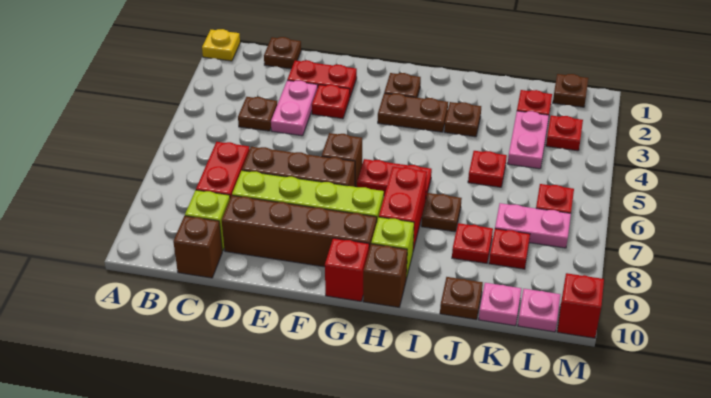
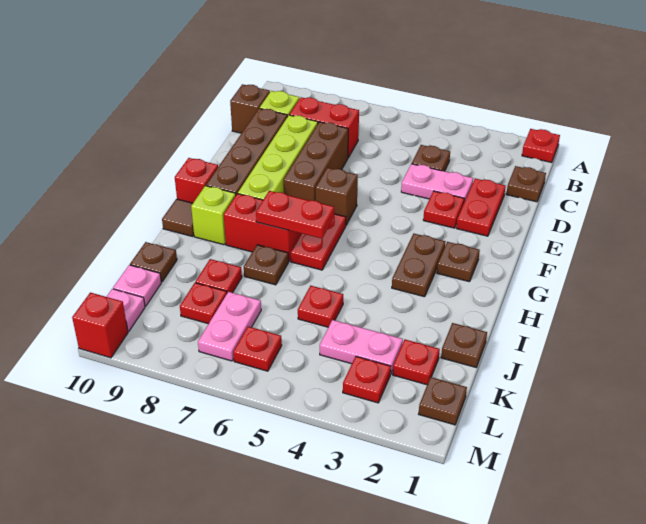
yellow 1x1 plate [202,29,240,61] -> red 1x1 plate [522,129,560,163]
none -> red 1x2 plate [256,191,334,239]
brown 1x1 brick [363,244,407,307] -> brown 1x1 tile [162,199,194,237]
brown 1x1 plate [444,102,481,137] -> brown 1x1 plate moved to [441,323,487,367]

